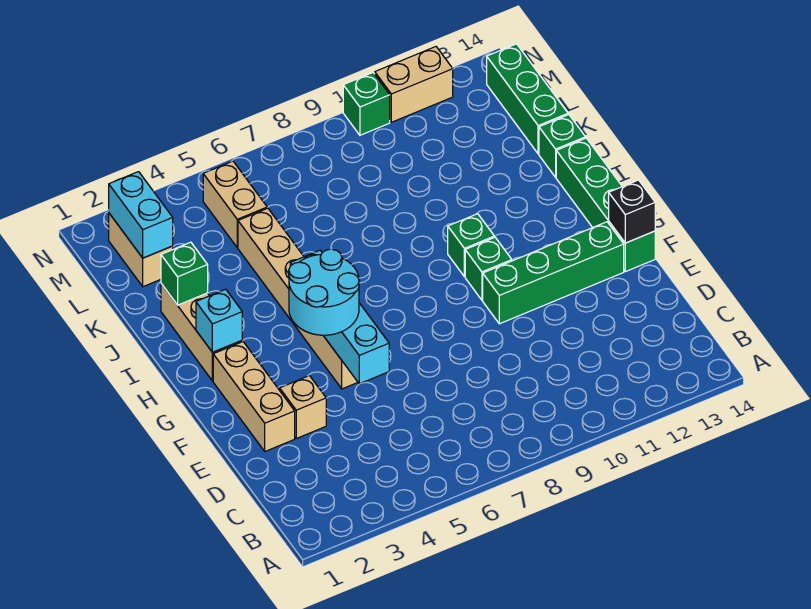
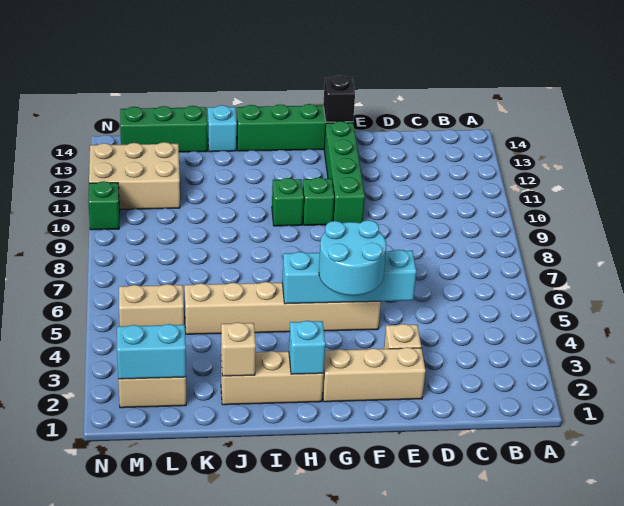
green 1x1 brick [161,242,208,305] -> tan 1x1 brick [221,322,256,376]
green 1x1 brick [539,115,586,177] -> cyan 1x1 brick [208,105,237,152]
tan 1x2 brick [375,47,453,122] -> tan 2x3 brick [89,142,180,209]

